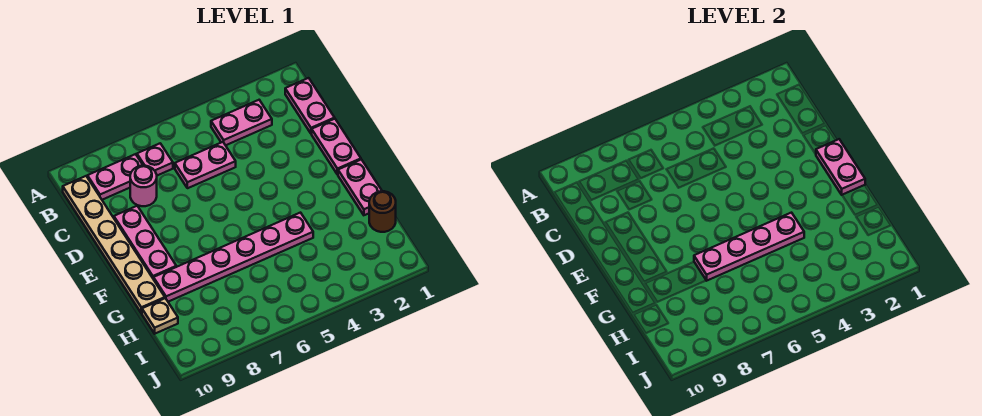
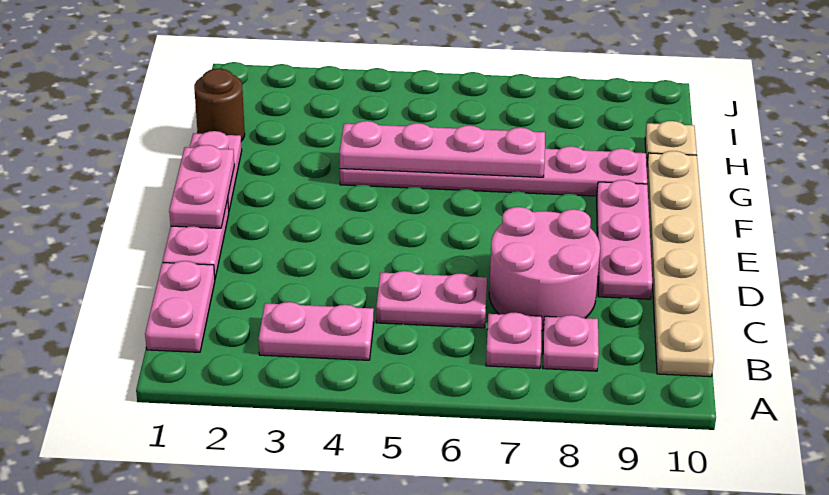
pink 1x2 plate [87,154,143,200] -> pink 1x1 plate [543,315,599,371]
pink 1x1 round brick [130,166,157,206] -> pink 2x2 round brick [489,207,600,331]

